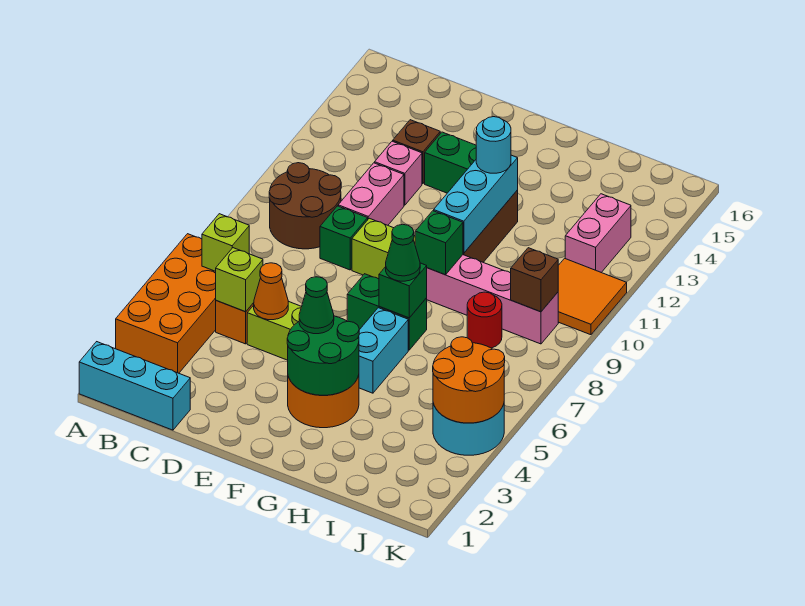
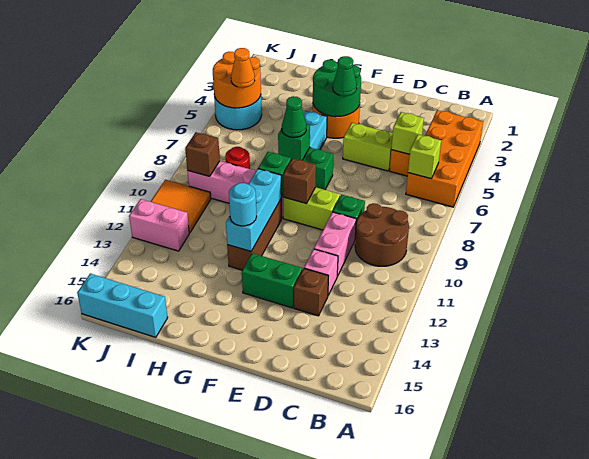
cyan 1x3 brick [79,342,190,430] -> cyan 1x3 brick moved to [77,274,168,337]
orange 1x1 cone [254,263,288,320] -> orange 1x1 cone moved to [231,48,255,88]
none -> brown 1x1 brick [283,158,316,204]
pink 1x2 brick [565,194,631,272] -> pink 1x2 brick turned to [129,199,189,251]

